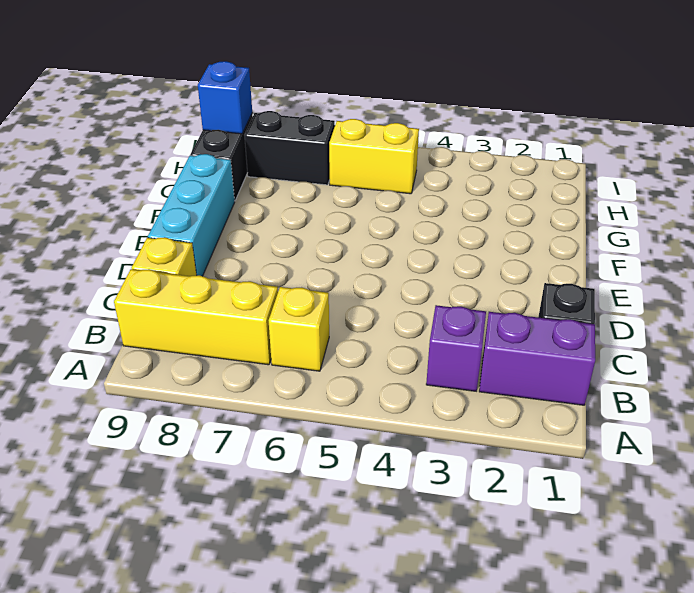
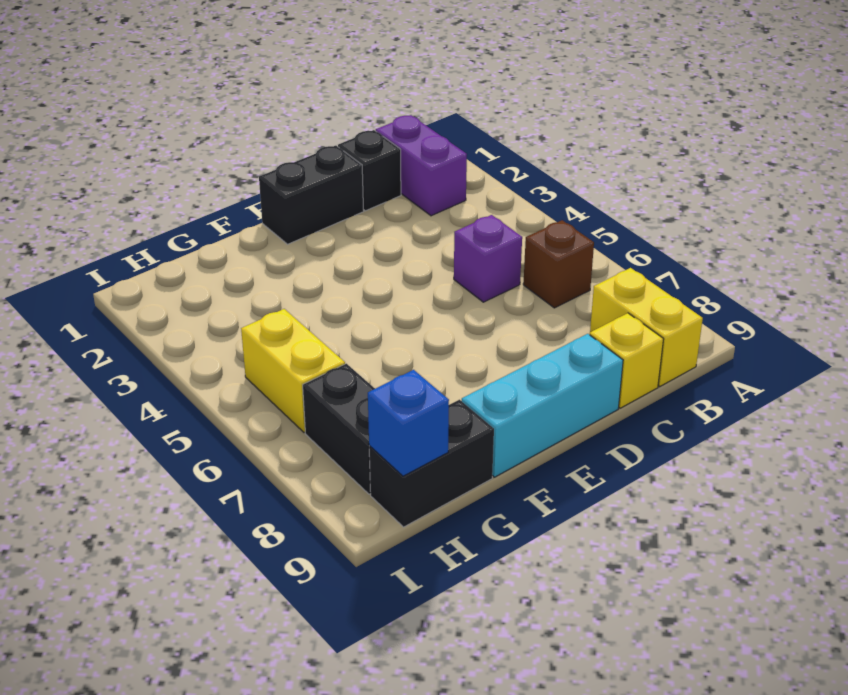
purple 1x1 brick [426,305,486,391] -> purple 1x1 brick moved to [454,215,522,302]
yellow 1x1 brick [269,287,329,371] -> brown 1x1 brick [523,220,594,308]
yellow 1x3 brick [114,269,278,365] -> yellow 1x2 brick [590,268,703,386]
none -> black 1x2 brick [259,146,364,244]

